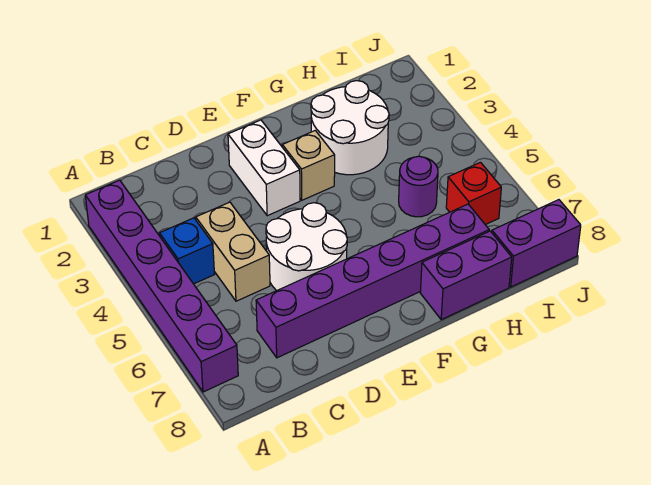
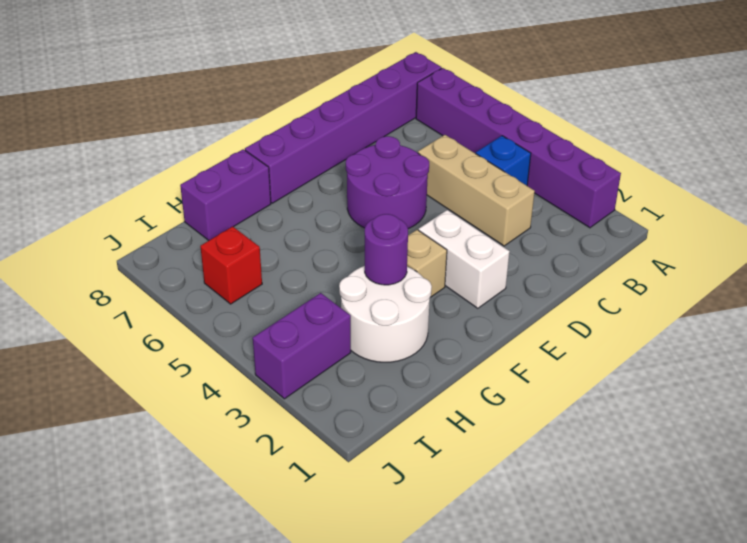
tan 1x2 brick [196,202,270,301] -> tan 1x3 brick [418,135,535,246]
purple 1x6 brick [256,204,489,358] -> purple 1x6 brick moved to [245,52,442,203]
white 2x2 round brick [266,203,347,291] -> purple 2x2 round brick [346,136,429,229]
purple 1x1 round brick [399,156,438,217] -> purple 1x1 round brick moved to [365,214,408,285]
purple 1x2 brick [492,200,581,287] -> purple 1x2 brick moved to [253,293,351,399]

